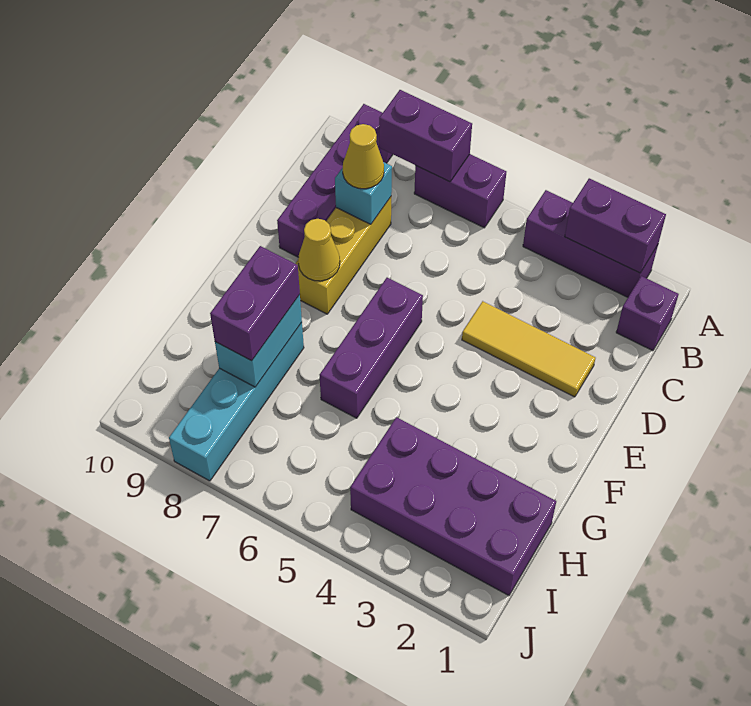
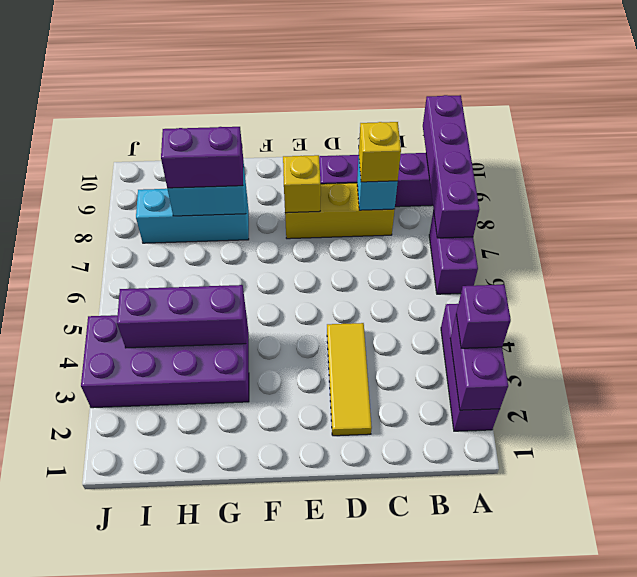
purple 1x2 brick [379,90,472,182] -> purple 1x4 brick [423,95,480,238]
purple 1x1 brick [616,276,679,351] -> purple 1x1 brick moved to [456,285,511,348]
yellow 1x1 cone [343,124,384,189] -> yellow 1x1 brick [359,122,401,182]
purple 1x3 brick [320,278,423,418] -> purple 1x3 brick moved to [117,285,246,348]
yellow 1x1 cone [298,219,340,281] -> yellow 1x1 brick [283,155,321,213]
cyan 1x4 brick [169,322,304,481] -> cyan 1x3 brick [136,189,249,243]
purple 2x4 brick [350,417,556,595] -> purple 2x4 brick turned to [81,315,249,408]

